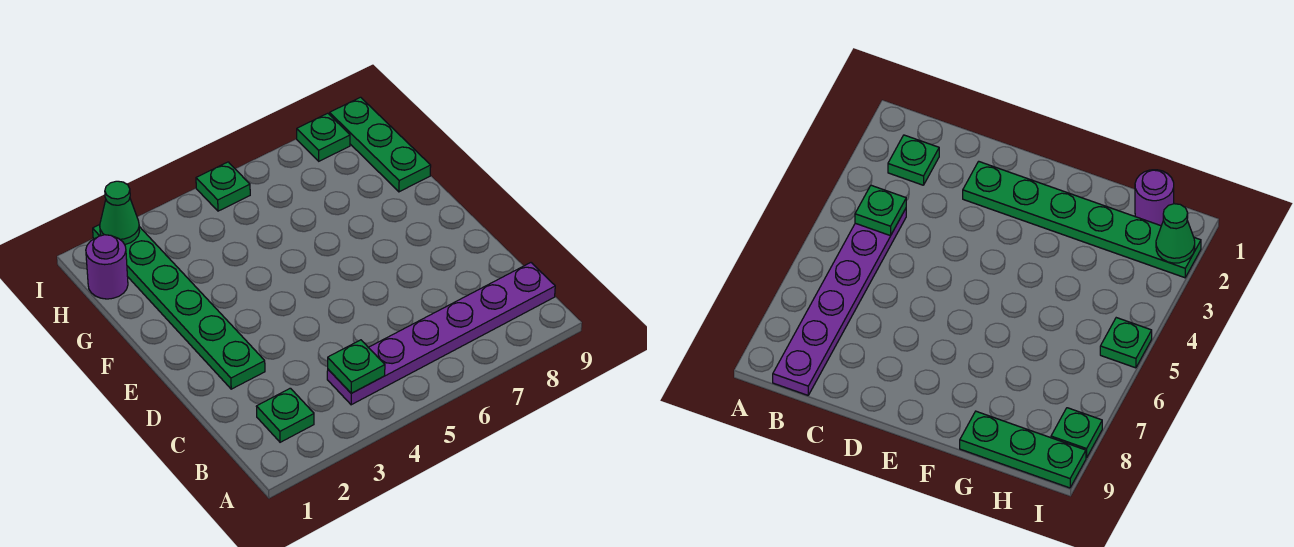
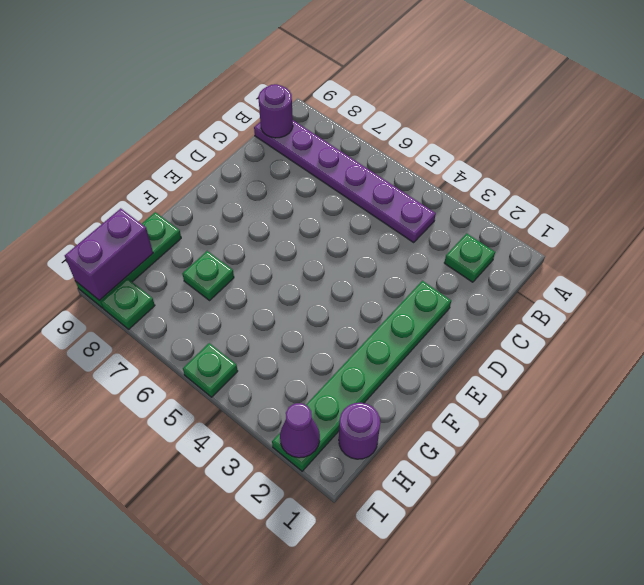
green 1x1 plate [328,340,385,393] -> green 1x1 plate moved to [182,251,234,300]
none -> purple 1x1 round brick [258,84,293,138]
none -> purple 1x2 brick [65,208,153,301]
green 1x1 cone [100,181,139,244] -> purple 1x1 cone [280,403,320,458]

